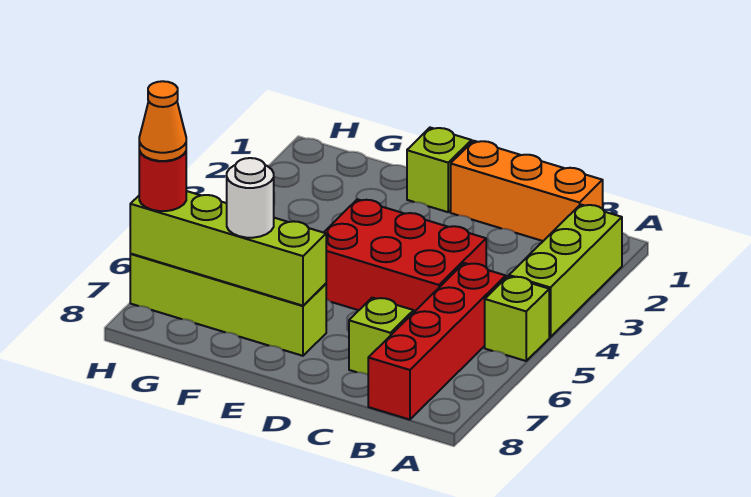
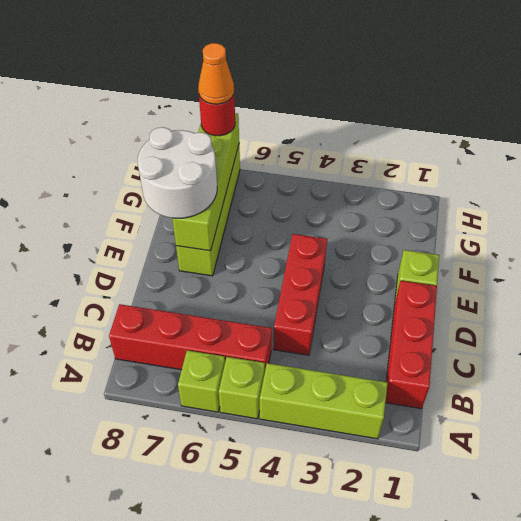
orange 1x3 brick [451,141,603,241] -> red 1x3 brick [385,281,437,409]
red 2x3 brick [324,199,486,312] -> red 1x3 brick [273,234,327,355]
lime 1x1 brick [349,298,414,375] -> lime 1x1 brick moved to [178,350,225,412]
white 1x1 round brick [227,158,274,238] -> white 2x2 round brick [138,127,217,218]

